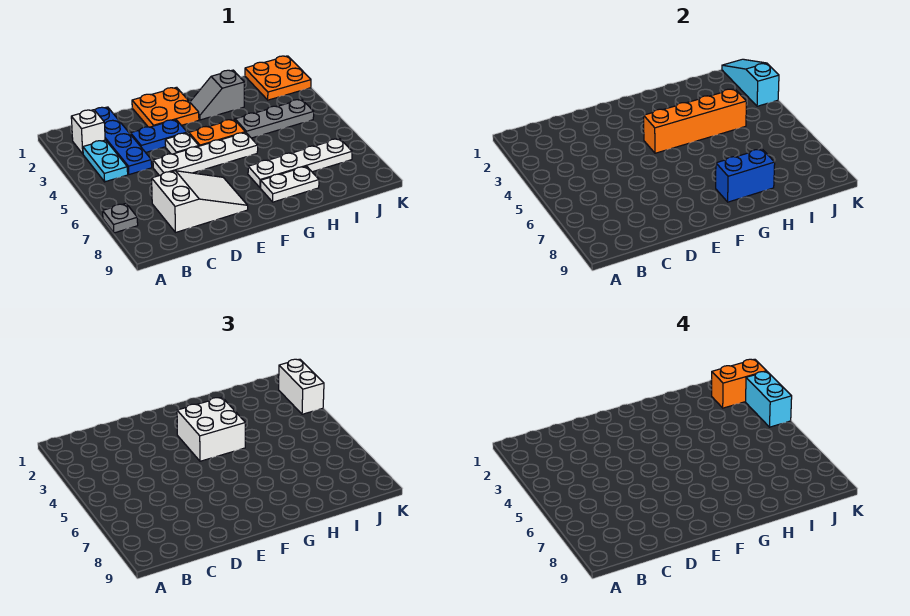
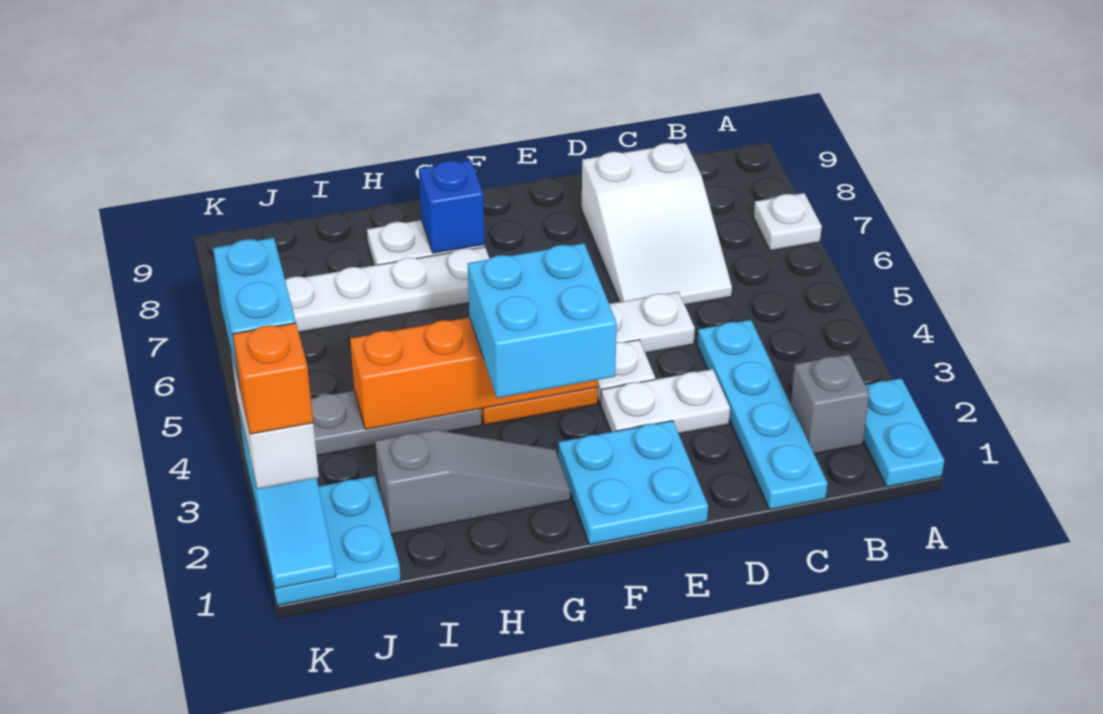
grey 1x1 plate [103,203,138,233] -> white 1x1 plate [754,193,822,251]
white 1x1 brick [71,110,105,154] -> grey 1x1 brick [791,354,869,454]
cyan 1x2 plate [83,140,128,182] -> cyan 1x2 plate moved to [863,378,944,487]
blue 1x4 plate [95,107,152,174] -> cyan 1x4 plate [697,320,827,510]
white 2x3 slope [152,171,248,232] -> white 2x3 slope turned to [582,143,732,305]
blue 1x2 plate [131,120,187,152] -> white 1x2 plate [601,369,730,434]
orange 2x2 plate [132,87,199,127] -> cyan 2x2 plate [558,421,708,545]
white 2x2 brick [177,397,245,461] -> cyan 2x2 brick [468,243,617,398]
grey 1x2 slope [190,70,244,120] -> grey 1x3 slope [375,430,570,534]
blue 1x2 brick [716,149,775,202] -> blue 1x1 brick [419,160,485,253]
orange 2x2 plate [245,56,311,100] -> cyan 2x2 plate [255,476,401,605]
orange 1x2 brick [712,359,767,408] -> orange 1x1 brick [233,323,313,434]

